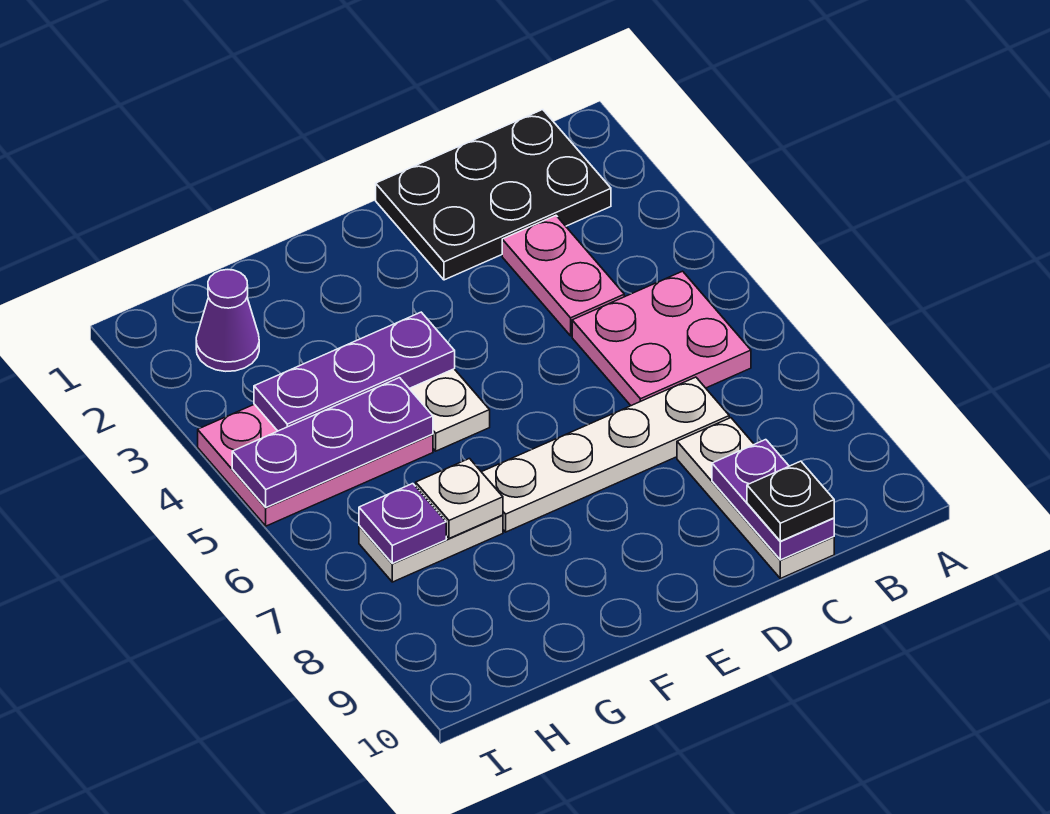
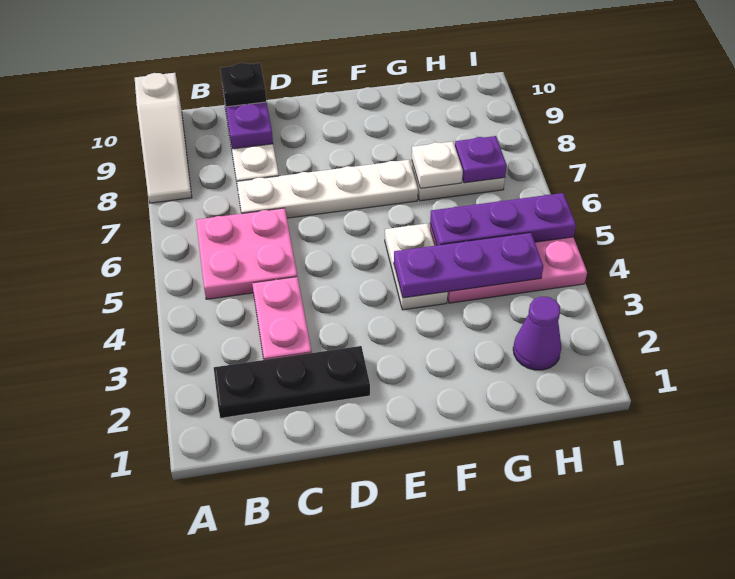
none -> white 1x3 slope [135,73,192,203]
black 2x3 plate [376,110,611,280] -> black 1x3 plate [214,346,370,418]

